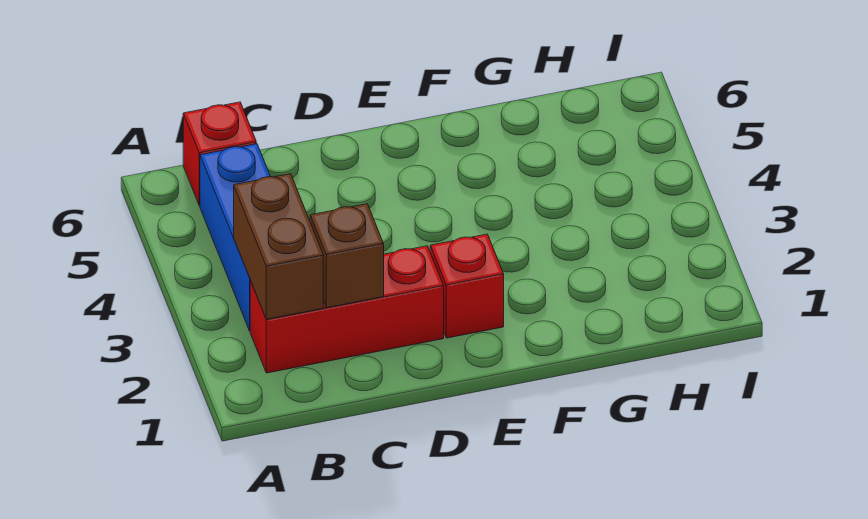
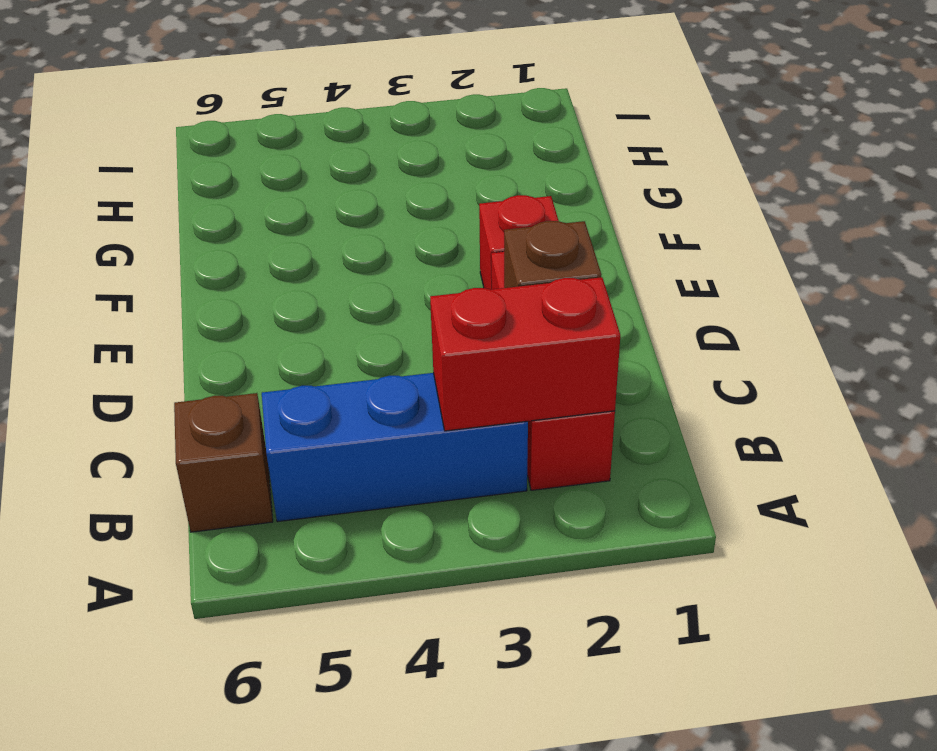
brown 1x2 brick [234,174,323,319] -> red 1x2 brick [430,277,620,431]
red 1x1 brick [183,102,256,206] -> brown 1x1 brick [174,393,273,532]

